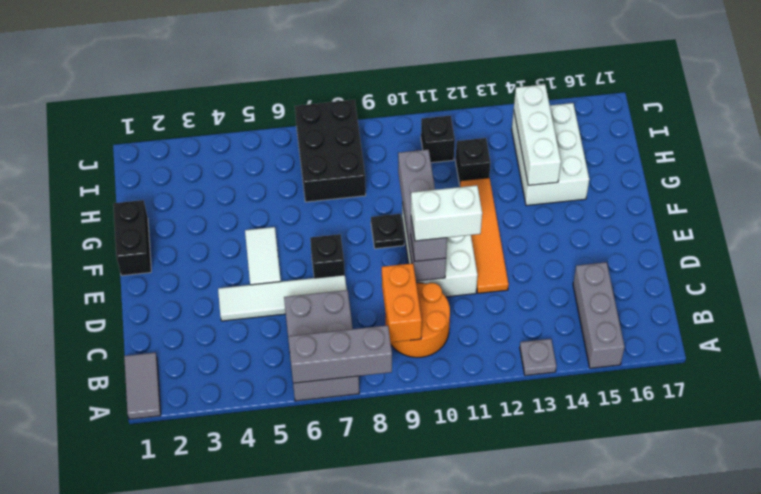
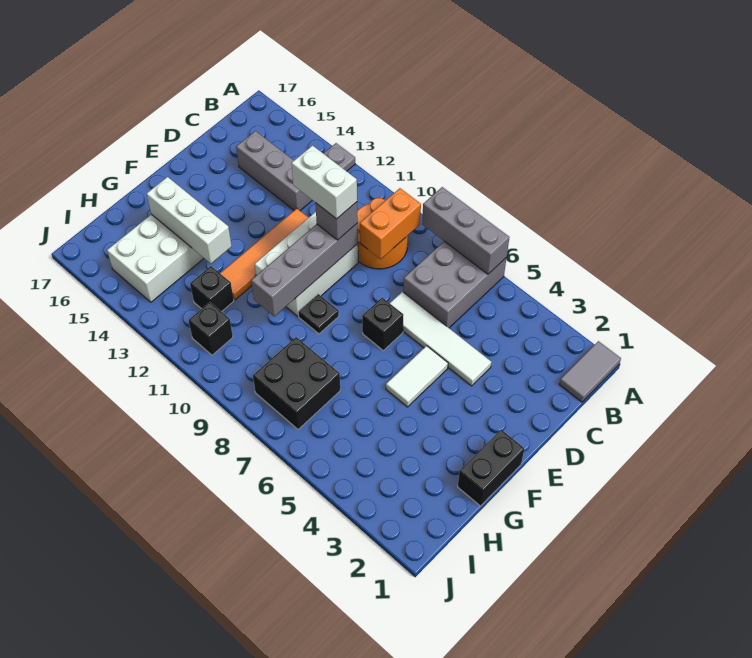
grey 1x3 brick [573,262,625,368] -> grey 1x3 brick turned to [236,131,312,211]
white 1x3 brick [514,84,561,185] -> white 1x3 brick turned to [146,177,232,264]
black 2x3 brick [295,100,366,202] -> black 2x2 brick [253,337,340,430]

